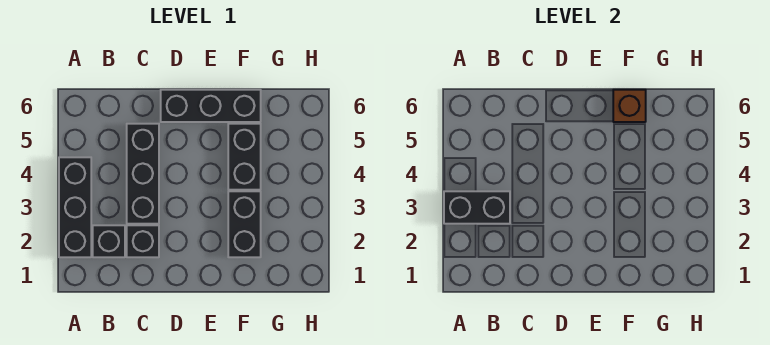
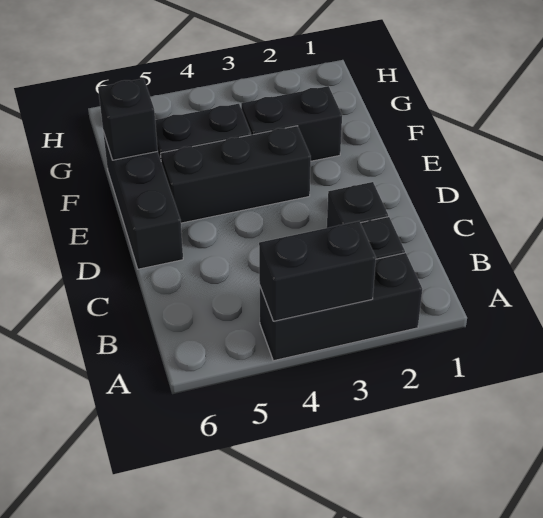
black 1x2 brick [444,191,510,224] -> black 1x2 brick turned to [259,221,376,321]
black 1x3 brick [127,124,159,224] -> black 1x3 brick moved to [161,126,311,223]
brown 1x1 brick [613,90,646,122] -> black 1x1 brick [98,79,158,160]

